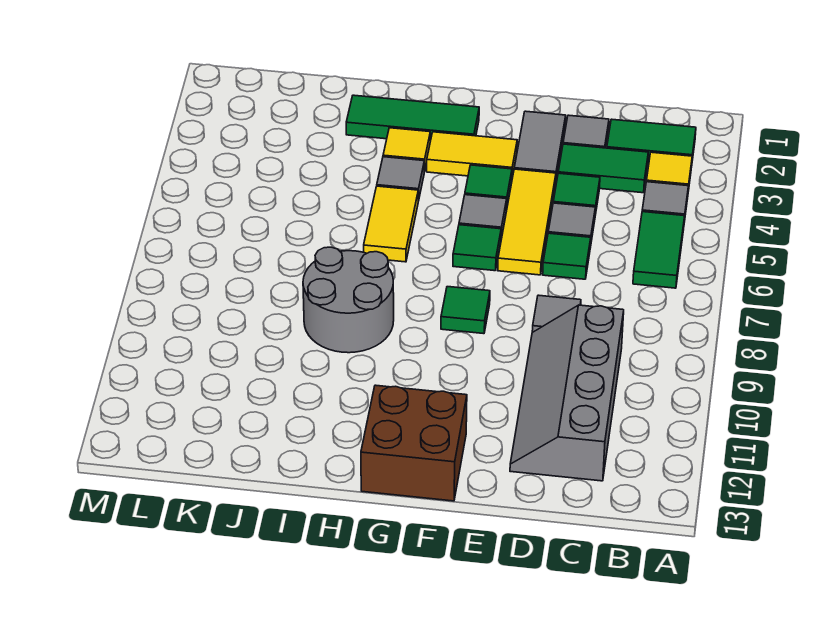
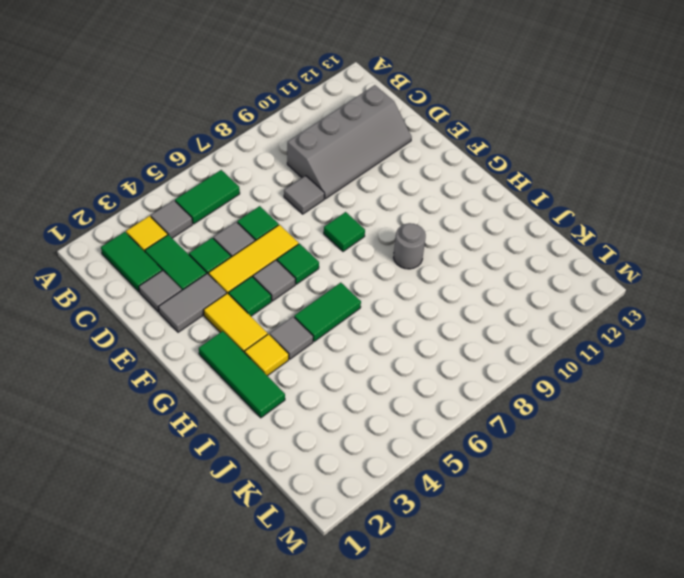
brown 2x2 brick [361,385,467,501] -> none
yellow 1x2 tile [364,186,418,262] -> green 1x2 tile [294,283,361,342]
grey 2x2 round brick [303,247,394,353] -> grey 1x1 round brick [393,223,426,269]

